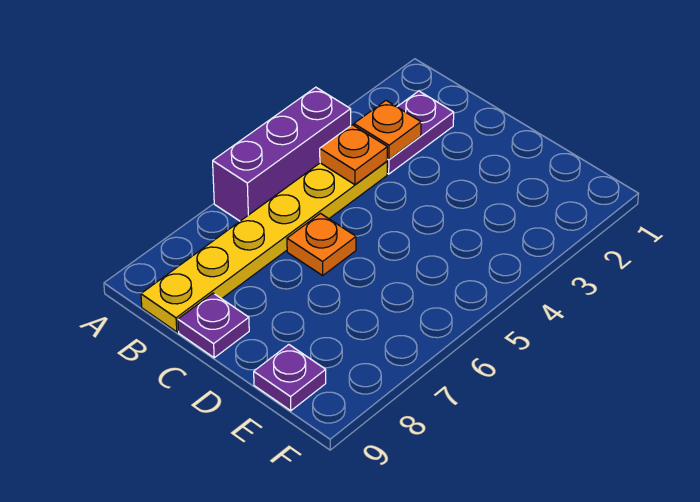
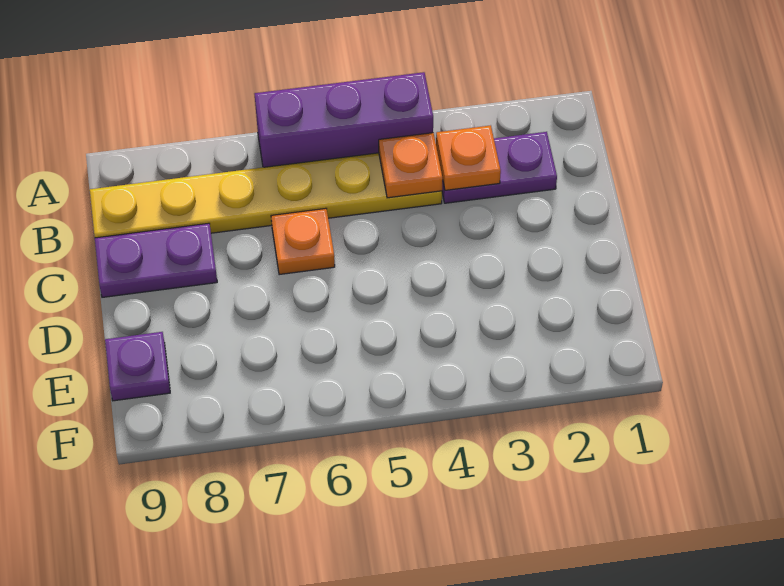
purple 1x1 plate [178,293,249,358] -> purple 1x2 plate [95,223,217,297]

